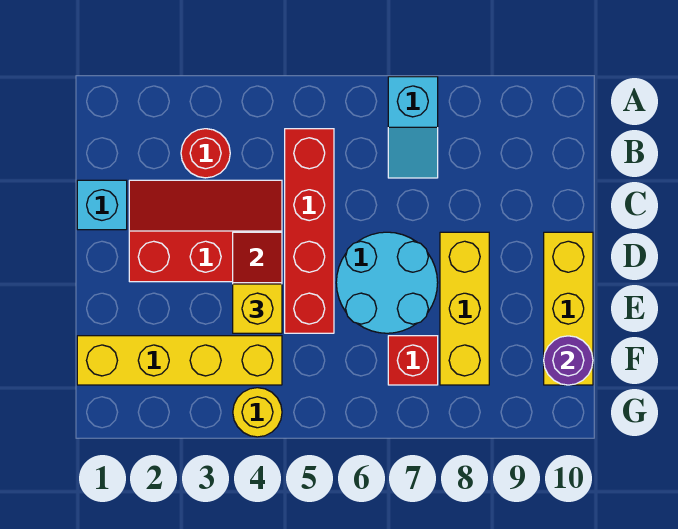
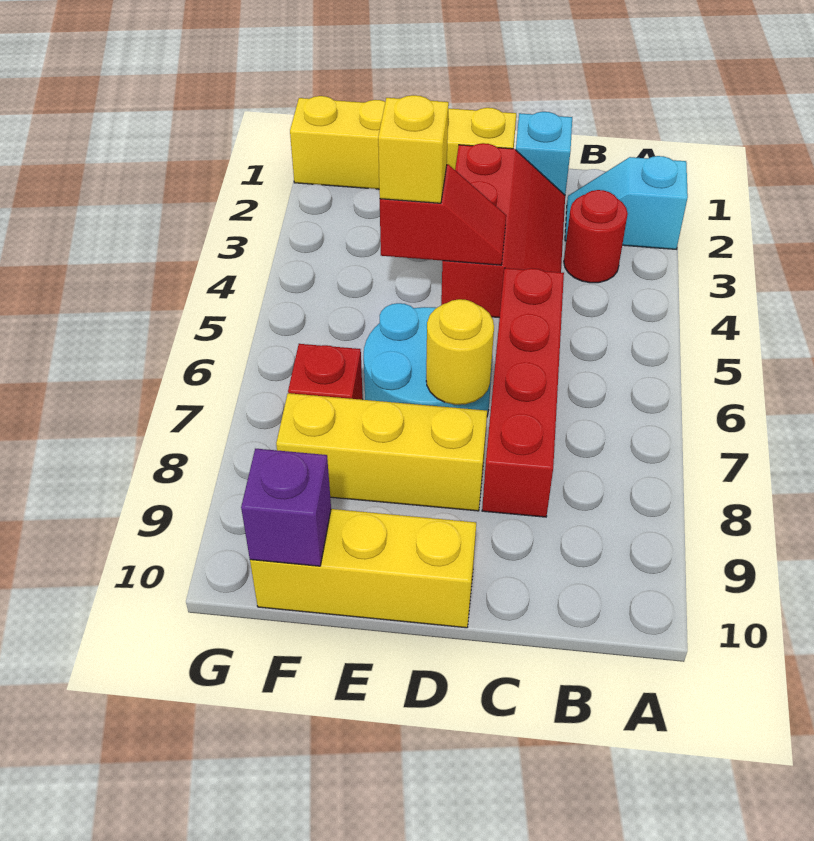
cyan 1x2 slope [388,77,438,178] -> cyan 1x2 slope moved to [565,156,688,249]
red 1x4 brick [285,129,334,333] -> red 1x4 brick turned to [482,268,564,517]
yellow 1x4 brick [77,336,282,385] -> yellow 1x4 brick turned to [290,96,516,189]
purple 1x1 round brick [544,336,593,385] -> purple 1x1 brick [241,449,331,566]
yellow 1x1 round brick [233,388,282,437] -> yellow 1x1 round brick moved to [426,299,494,405]

